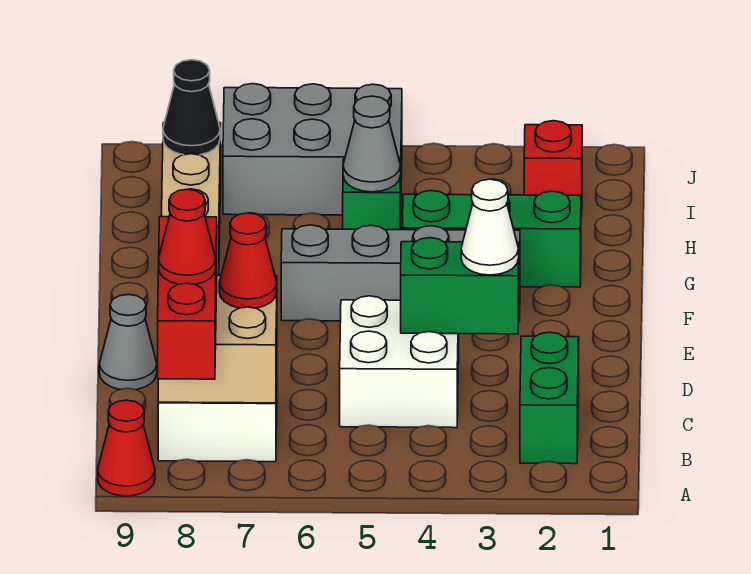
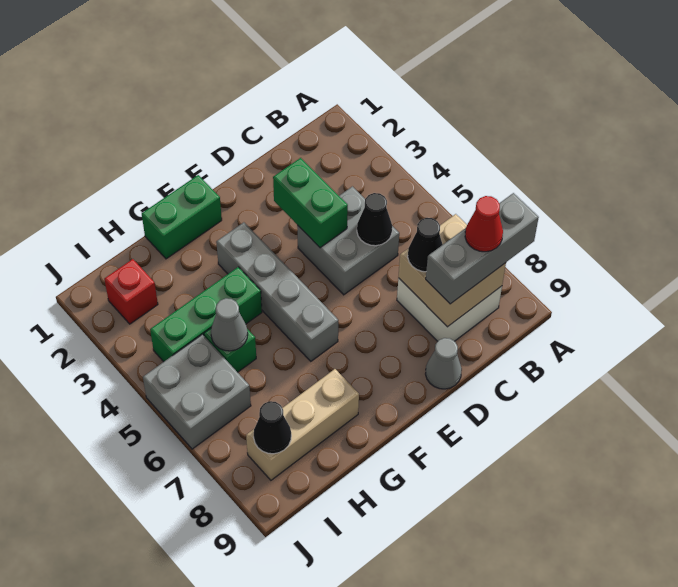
red 1x3 brick [158,217,217,379] -> grey 1x3 brick [426,193,539,304]
red 1x1 cone [98,400,155,496] -> none
green 1x2 brick [520,332,579,464] -> green 1x2 brick moved to [142,175,222,259]
white 2x2 brick [340,296,459,428] -> grey 2x2 brick [297,186,399,295]
none -> black 1x1 cone [357,193,392,246]
red 1x1 cone [219,213,277,308] -> black 1x1 cone [408,218,443,272]
white 1x1 cone [461,179,519,275] -> none
green 1x3 brick [402,190,581,287] -> green 1x3 brick turned to [150,267,262,362]
grey 2x3 brick [223,84,402,215] -> grey 2x2 brick [143,334,251,449]

